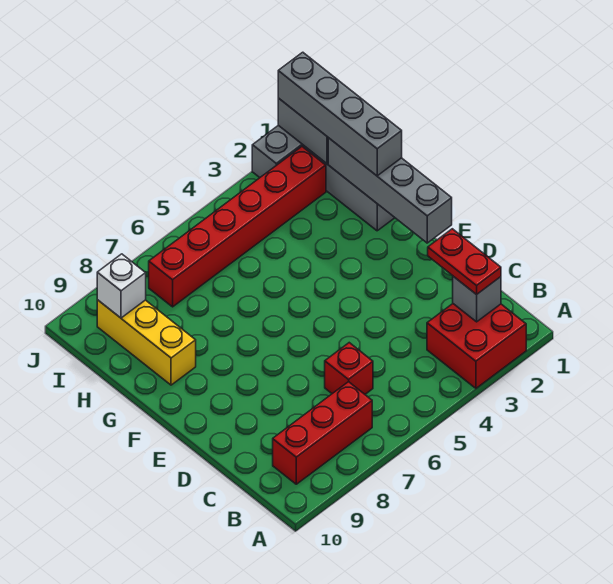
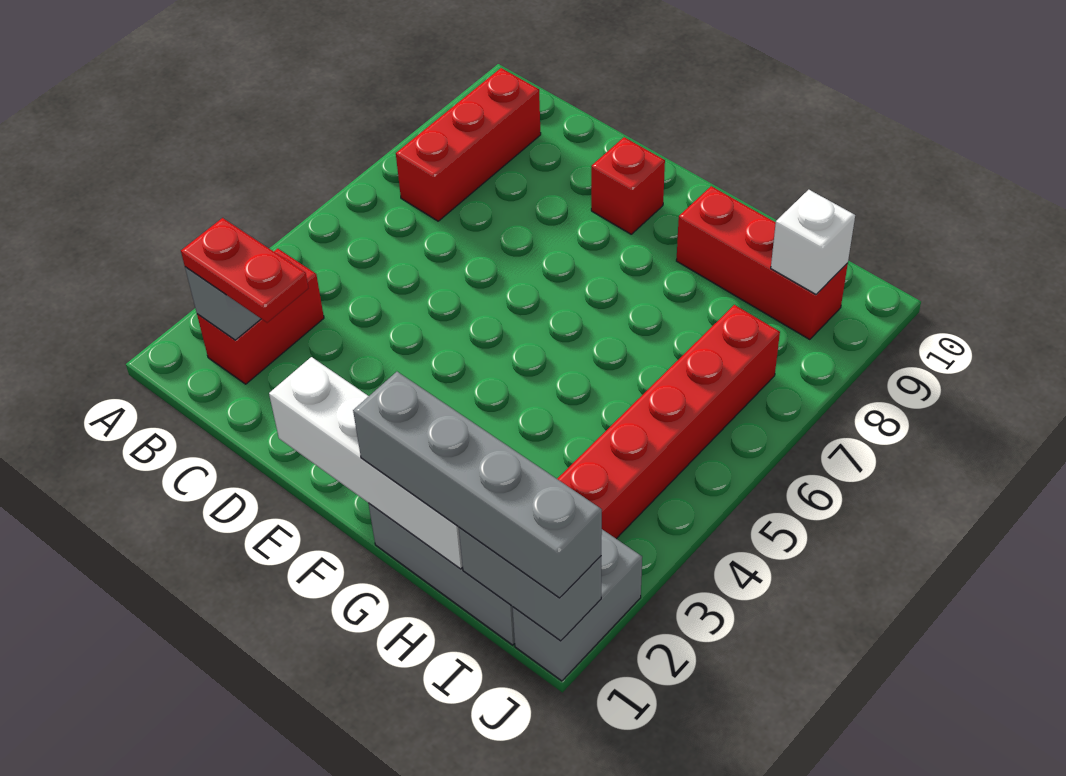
red 2x2 brick [427,304,526,388] -> red 1x2 brick [197,249,324,384]
red 1x1 brick [325,343,373,394] -> red 1x1 brick moved to [591,137,665,234]
grey 1x4 brick [328,138,452,243] -> white 1x4 brick [269,357,463,569]
yellow 1x3 brick [97,300,196,385] -> red 1x3 brick [676,186,848,340]

